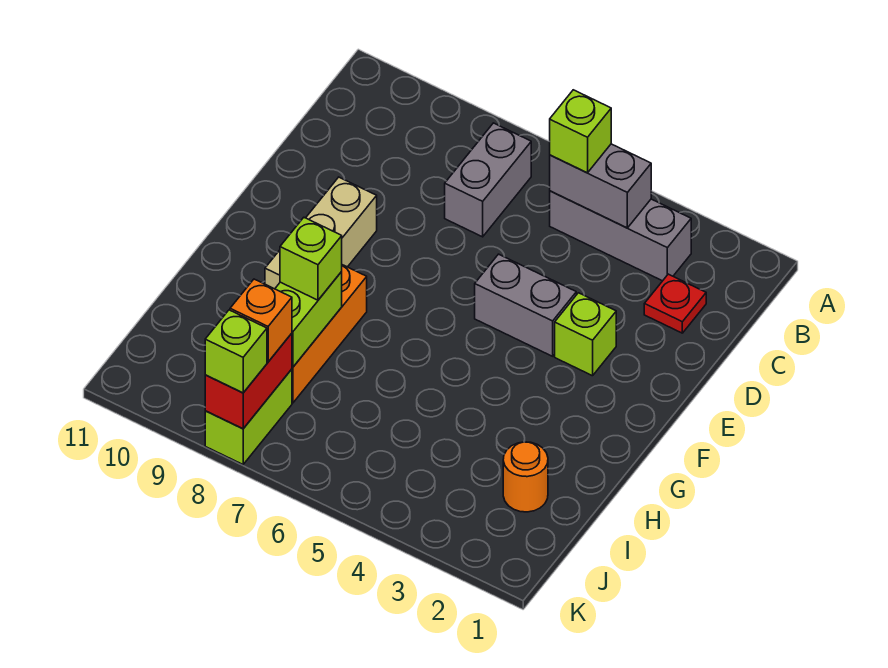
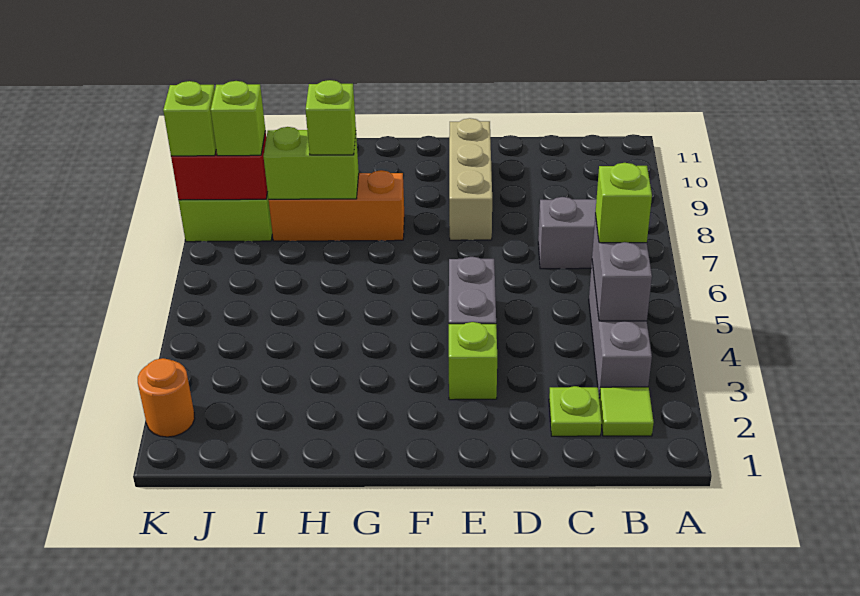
none -> lime 1x1 tile [599,387,654,436]
red 1x1 plate [644,274,706,333] -> lime 1x1 plate [549,386,602,436]
tan 1x3 brick [265,177,377,289] -> tan 1x3 brick turned to [449,118,492,240]
orange 1x1 round brick [503,442,548,512] -> orange 1x1 round brick moved to [138,358,195,437]
orange 1x1 brick [230,279,292,362] -> lime 1x1 brick [211,81,265,156]

